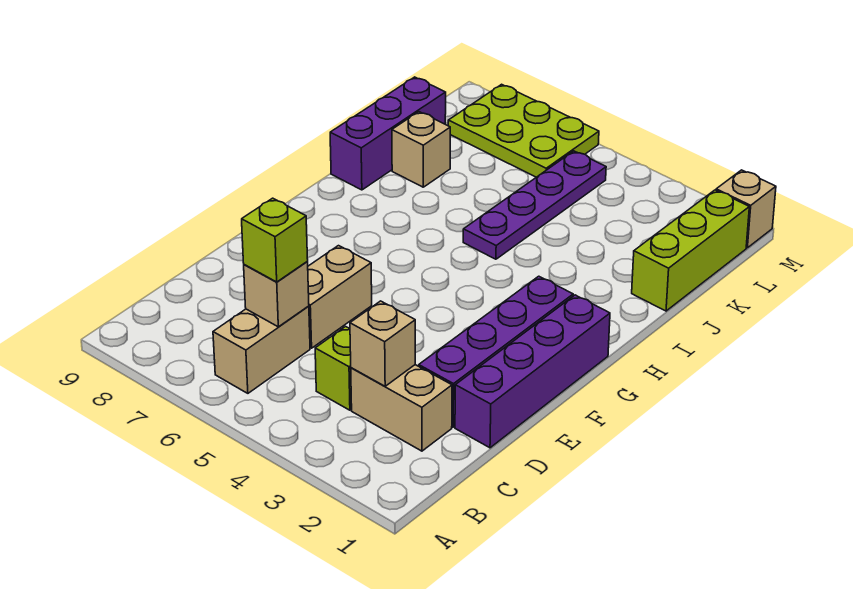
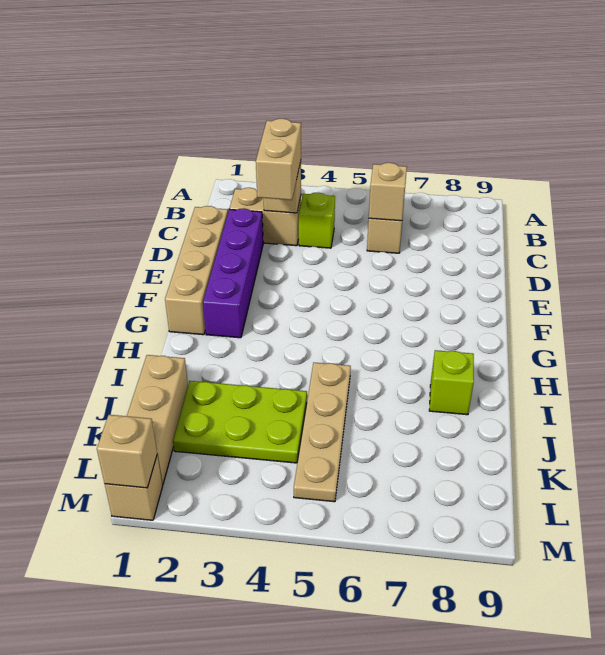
lime 1x1 brick [242,198,308,282] -> lime 1x1 brick moved to [429,350,474,415]
purple 1x4 brick [455,295,610,448] -> tan 1x4 brick [165,206,228,335]
tan 1x2 brick [308,246,372,348] -> tan 1x2 brick moved to [256,119,301,200]
purple 1x4 plate [463,151,606,259] -> tan 1x4 plate [294,363,351,502]
purple 1x3 brick [330,77,446,190] -> none
lime 1x3 brick [632,190,749,311] -> tan 1x3 brick [127,355,188,485]
tan 1x1 brick [392,112,450,187] -> tan 1x1 brick moved to [97,415,157,488]
lime 2x3 plate [448,84,599,177] -> lime 2x3 plate moved to [173,381,307,463]

